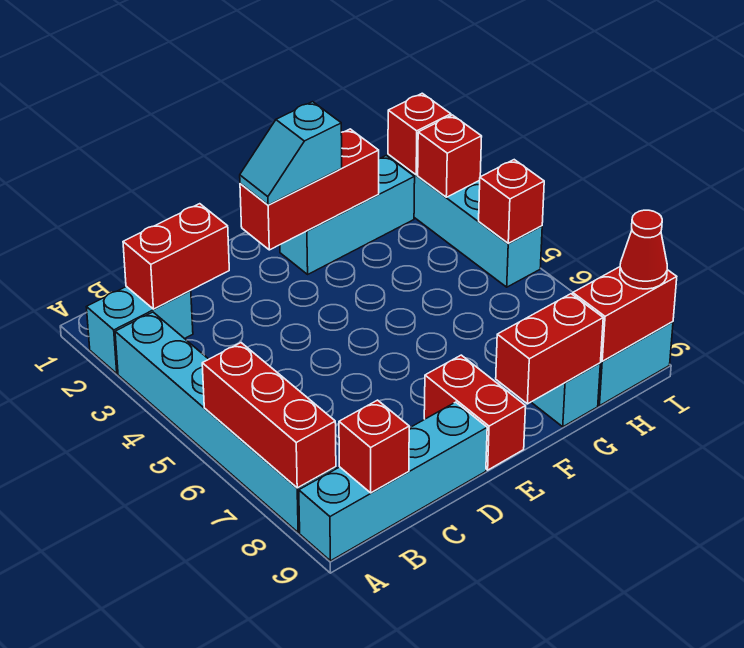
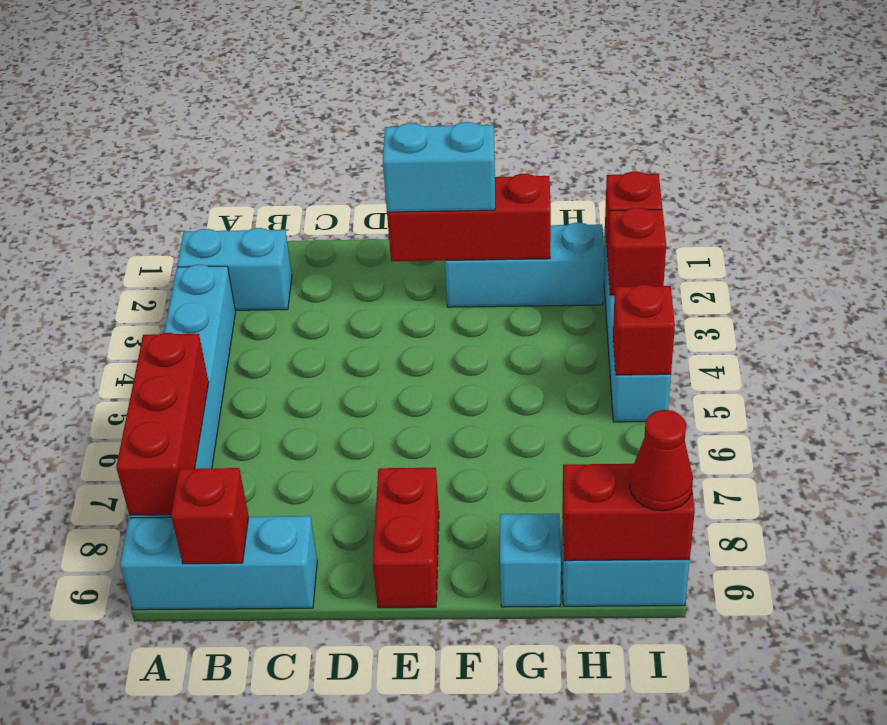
cyan 1x4 brick [299,402,487,561] -> cyan 1x3 brick [120,516,317,610]
red 1x2 brick [123,204,229,309] -> none
cyan 1x2 slope [240,102,342,205] -> cyan 1x2 brick [383,122,495,212]
red 1x2 brick [496,294,603,404] -> none

